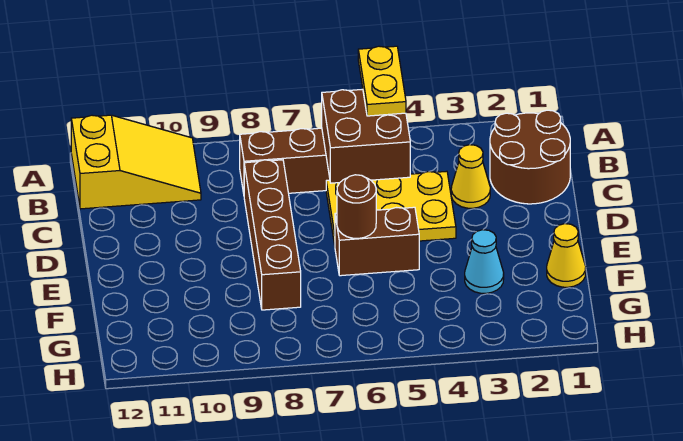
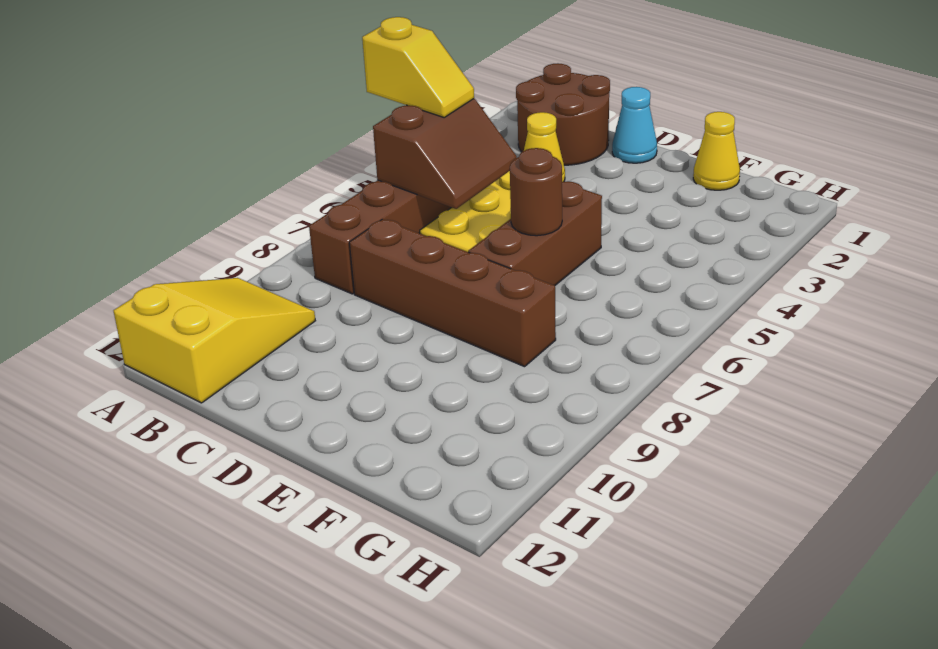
yellow 1x2 plate [358,46,406,116] -> yellow 1x2 slope [362,17,474,117]
brown 2x2 brick [322,89,410,183] -> brown 2x2 slope [373,99,517,209]
brown 1x2 brick [335,207,419,276] -> brown 1x3 brick [468,181,602,286]
cyan 1x1 cone [465,230,504,293] -> cyan 1x1 cone moved to [612,87,657,163]

